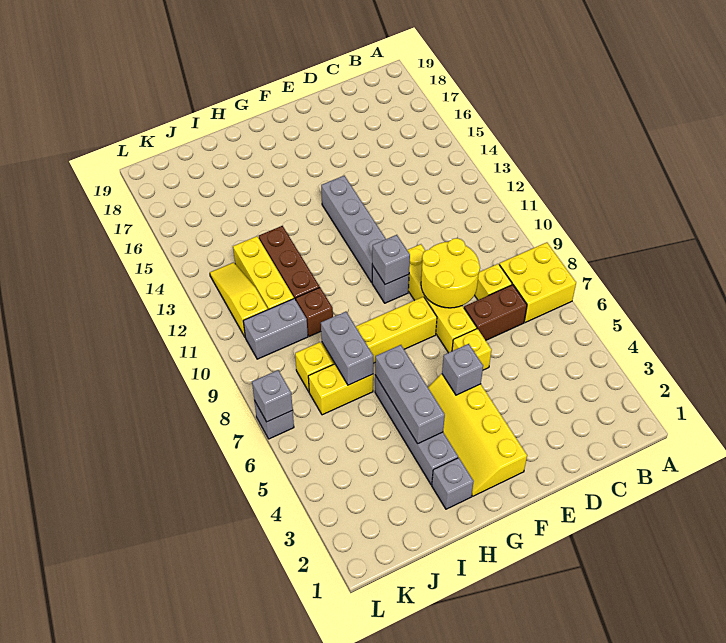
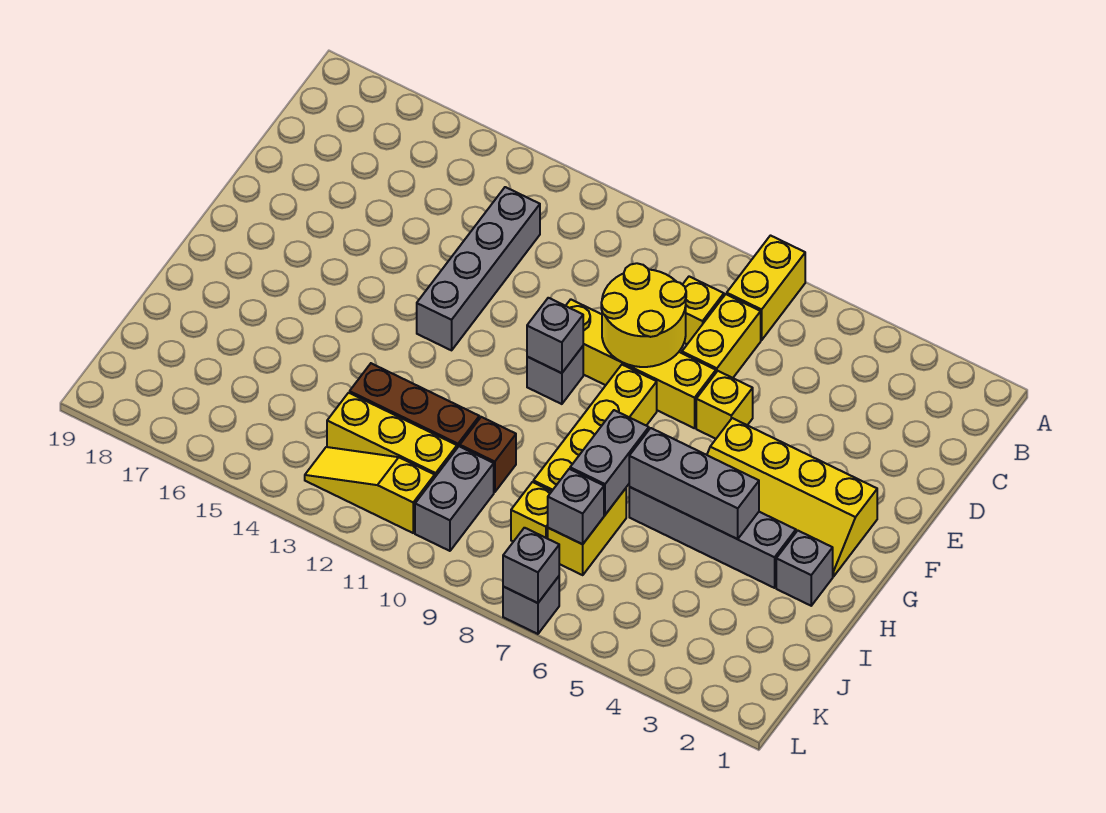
yellow 2x2 brick [499,242,576,323] -> yellow 1x2 brick [727,236,805,340]
brown 1x2 brick [464,285,527,340] -> yellow 1x2 brick [682,294,761,378]
grey 1x1 brick [442,344,483,395] -> grey 1x1 brick moved to [548,469,604,544]
grey 1x4 brick [321,176,386,282] -> grey 1x4 brick turned to [417,187,540,350]
grey 1x2 brick [321,312,373,385] -> grey 1x2 brick turned to [570,410,649,515]

